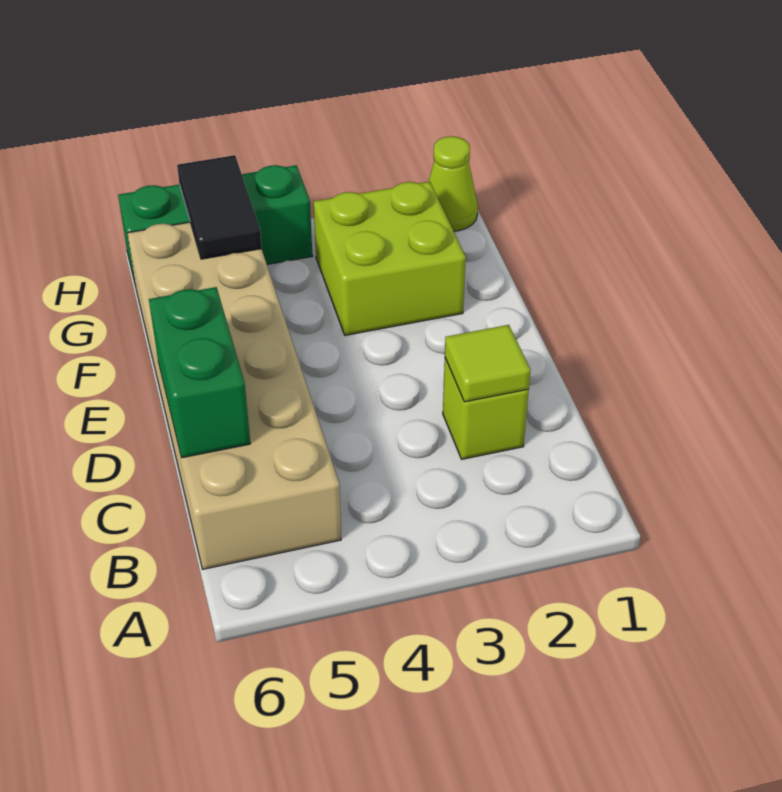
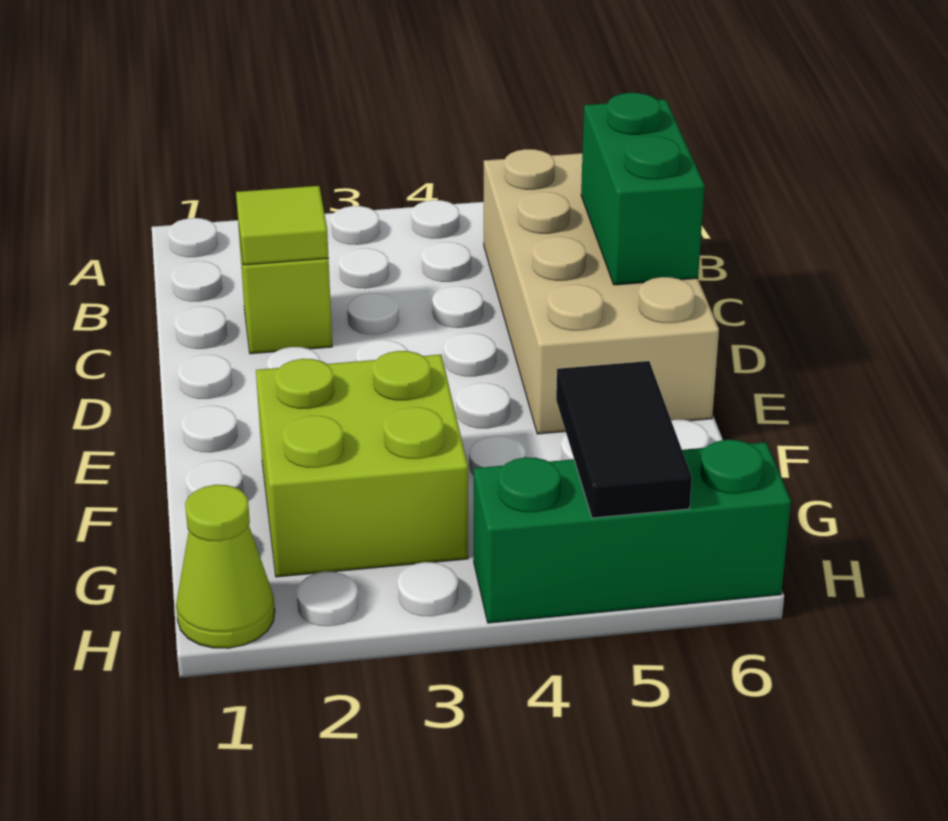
tan 2x6 brick [127,222,341,569] -> tan 2x4 brick [484,149,719,434]

